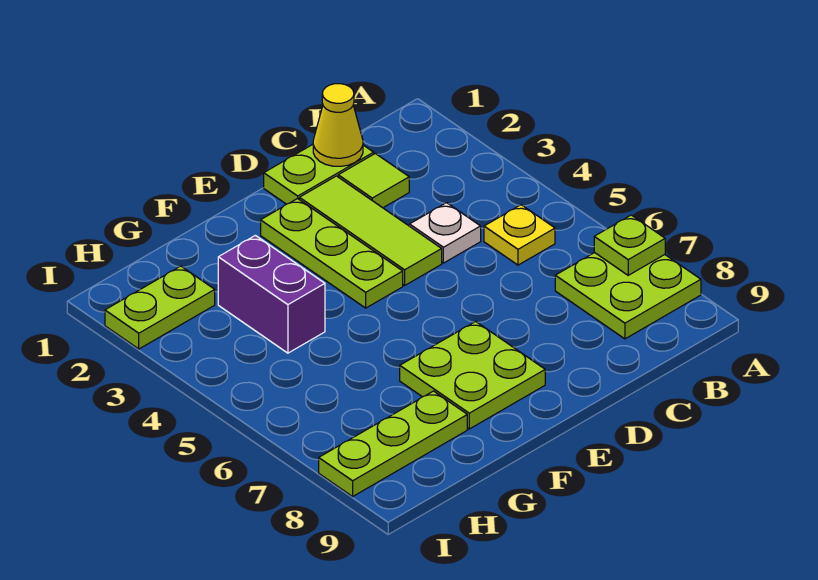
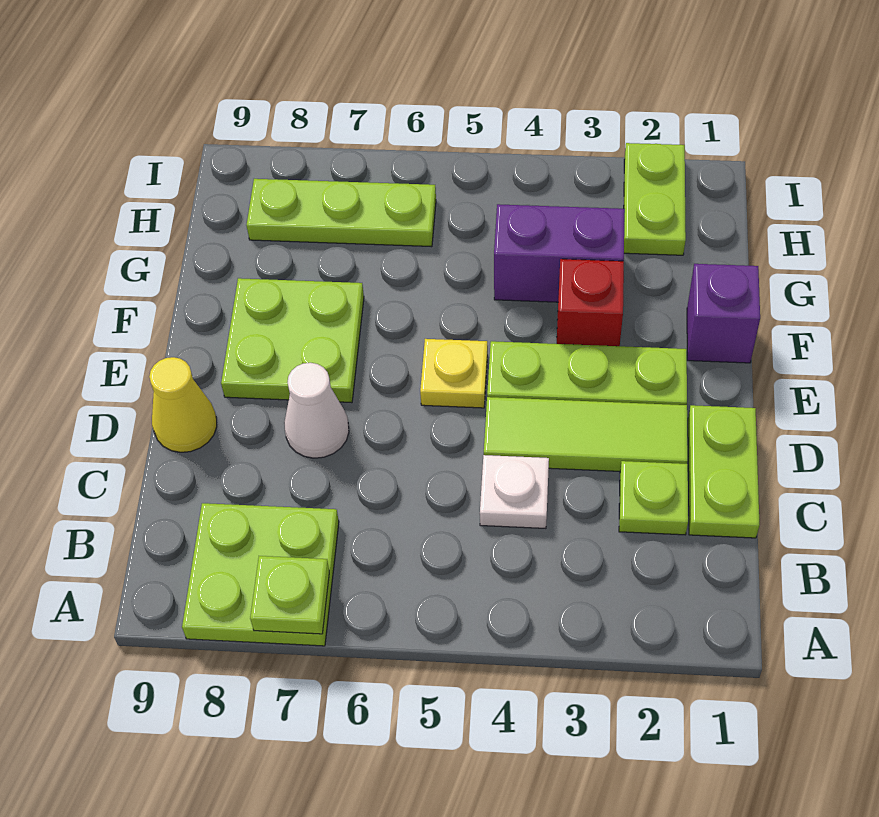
yellow 1x1 plate [484,205,555,265] -> yellow 1x1 plate moved to [420,339,488,408]
yellow 1x1 cone [313,84,363,166] -> yellow 1x1 cone moved to [149,357,217,452]
lime 1x1 tile [338,153,409,208] -> lime 1x1 plate [619,461,688,535]
none -> white 1x1 cone [284,363,349,458]
none -> purple 1x1 brick [687,264,760,363]
none -> red 1x1 brick [557,259,624,346]
lime 1x3 plate [319,391,467,496] -> lime 1x3 plate turned to [247,179,436,247]

